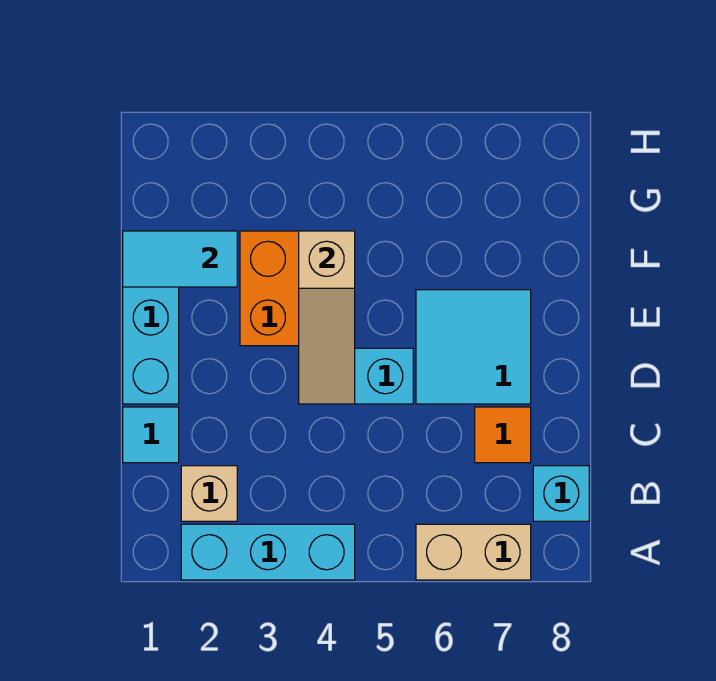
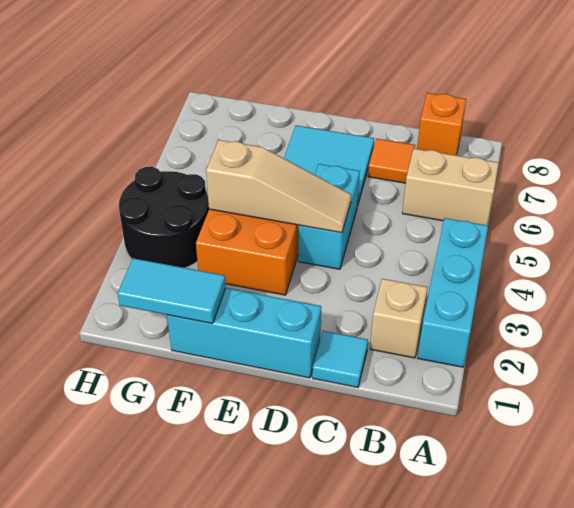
tan 1x2 brick [416,524,531,580] -> tan 1x2 brick turned to [402,149,499,225]
cyan 1x1 brick [533,466,589,521] -> orange 1x1 brick [417,93,466,155]
cyan 1x2 tile [123,231,237,287] -> cyan 1x2 tile turned to [117,258,226,323]
none -> black 2x2 round brick [119,167,209,268]

